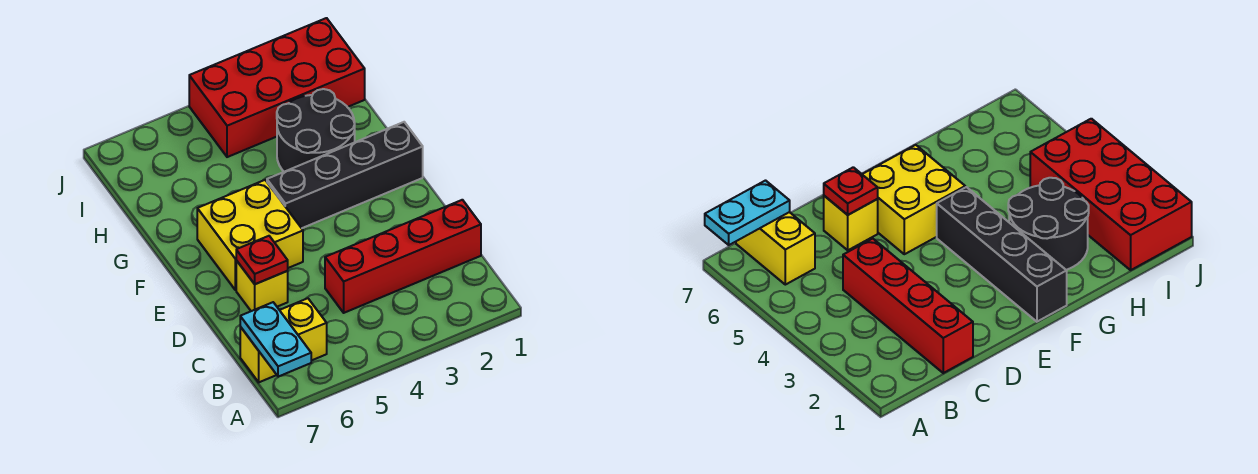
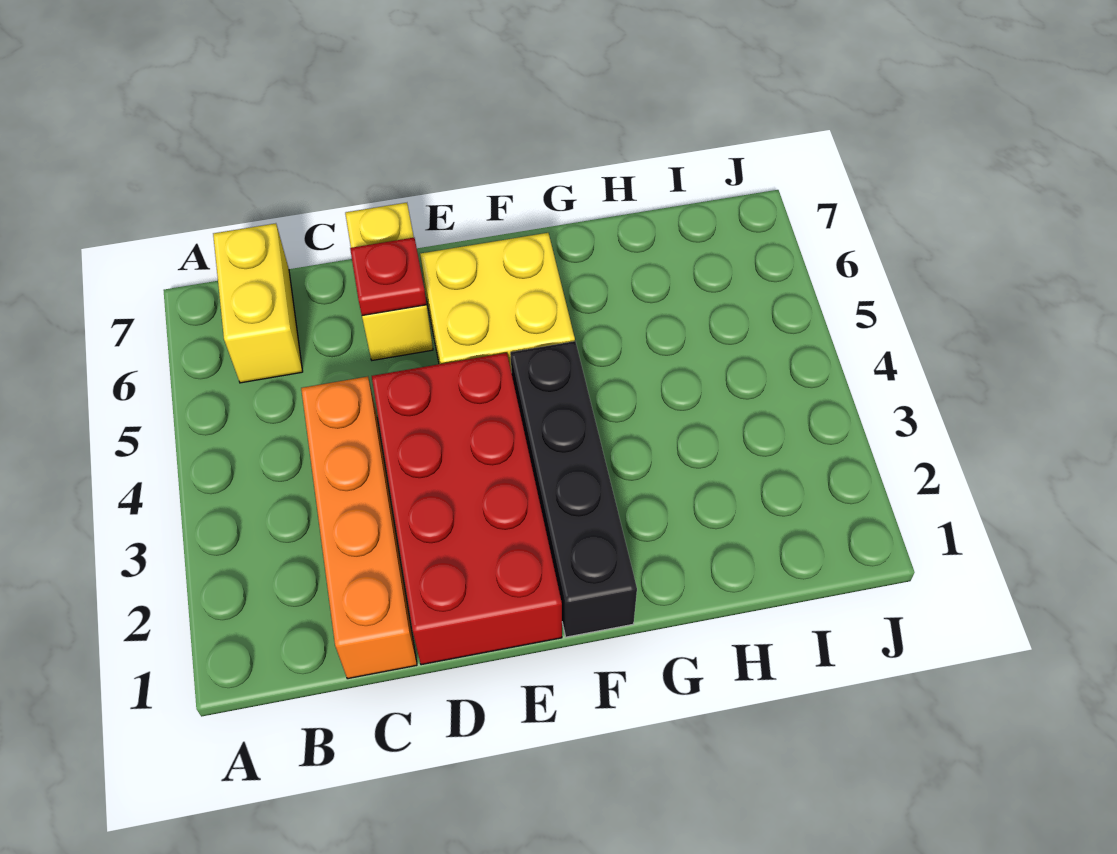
cyan 1x2 plate [240,302,311,377] -> none
red 1x4 brick [325,200,481,313] -> orange 1x4 brick [301,377,417,679]
yellow 1x1 brick [236,261,288,311] -> yellow 1x2 brick [345,203,433,360]
black 2x2 round brick [277,89,355,172] -> none
red 2x4 brick [189,18,365,157] -> red 2x4 brick moved to [372,353,562,665]

